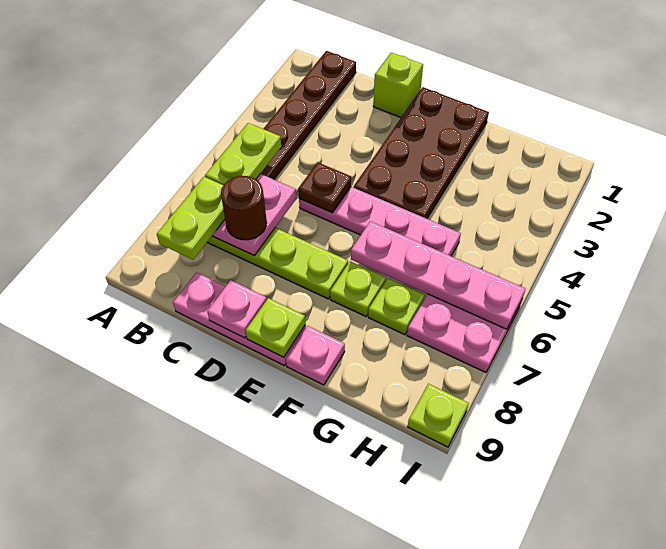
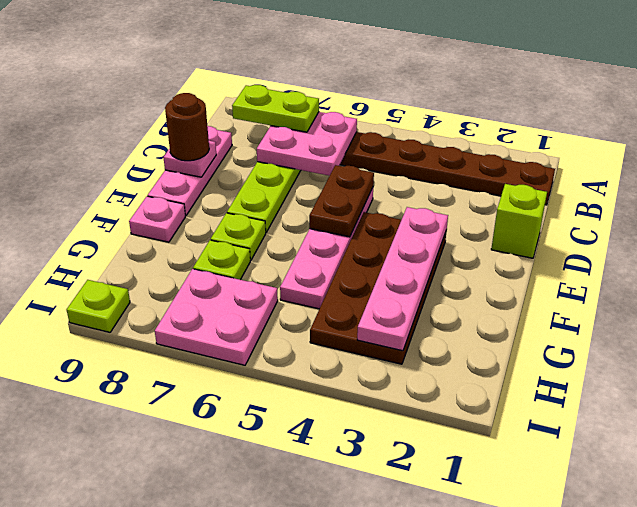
lime 1x2 plate [205,123,281,185] -> none
brown 1x1 round brick [221,176,267,240] -> brown 1x1 round brick moved to [165,93,209,161]
brown 1x1 plate [298,162,351,213] -> brown 1x2 plate [309,165,374,237]
brown 2x4 plate [354,87,489,219] -> brown 2x4 plate turned to [310,212,447,364]
lime 1x1 plate [246,298,305,357] -> none
pink 1x4 plate [351,221,525,329] -> pink 1x4 plate moved to [357,207,448,351]

